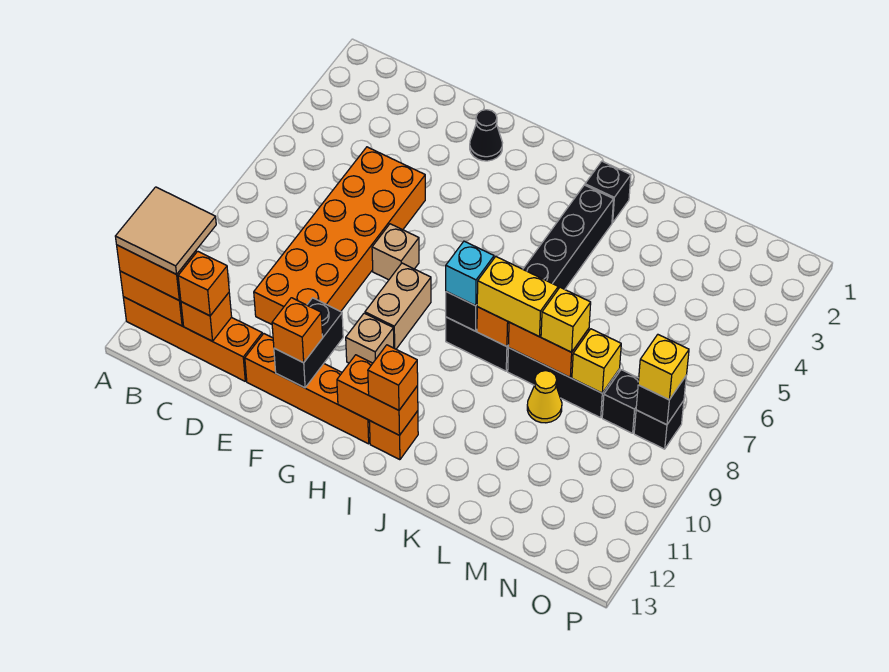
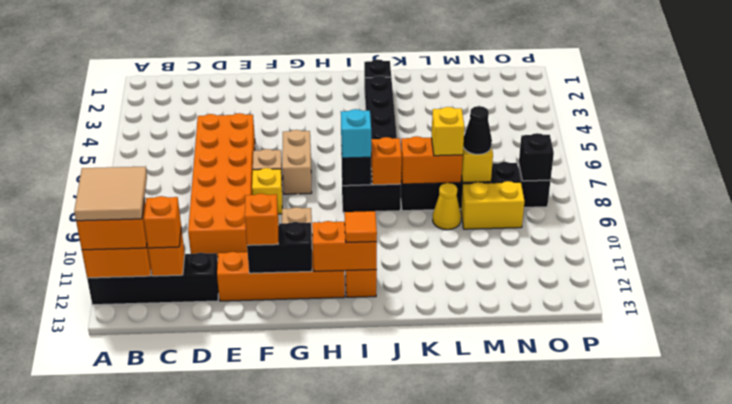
orange 1x4 brick [123,297,262,381] -> black 1x4 brick [87,253,219,305]
black 1x1 cone [470,110,502,161] -> black 1x1 cone moved to [463,106,492,154]
black 1x2 brick [274,298,343,388] -> black 1x2 brick turned to [247,222,312,273]
tan 1x2 brick [365,263,431,349] -> tan 1x2 brick moved to [282,130,312,194]
orange 1x1 brick [368,345,418,410] -> orange 1x1 tile [345,211,377,243]
yellow 1x2 brick [477,257,558,337] -> yellow 1x2 brick moved to [461,181,524,229]
yellow 1x1 brick [638,335,689,400] -> yellow 1x1 brick moved to [252,168,282,214]

